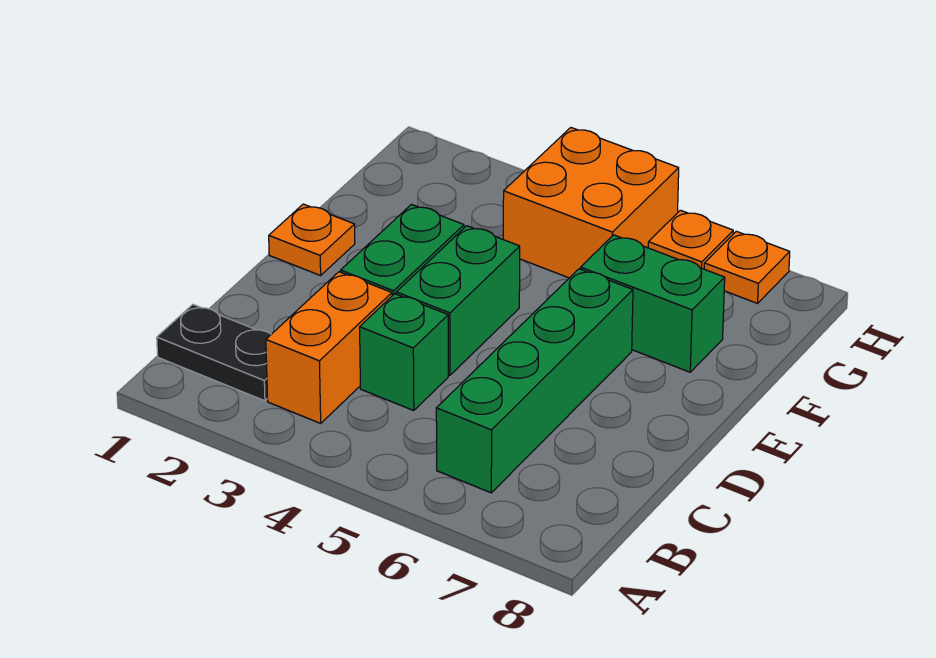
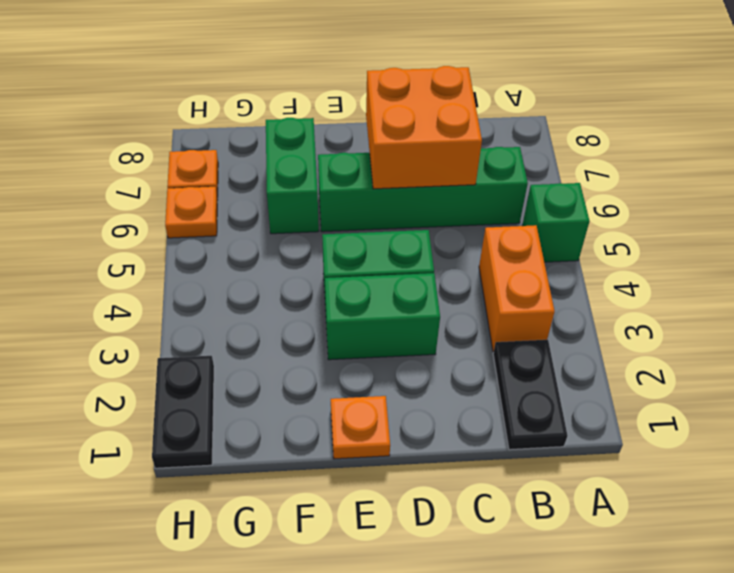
orange 1x2 brick [266,272,392,423] -> orange 1x2 brick turned to [479,225,555,352]
green 1x1 brick [360,294,448,411] -> green 1x1 brick moved to [522,183,589,262]
orange 2x2 brick [503,128,679,278] -> orange 2x2 brick moved to [366,66,482,189]
none -> black 1x2 plate [152,356,214,468]

